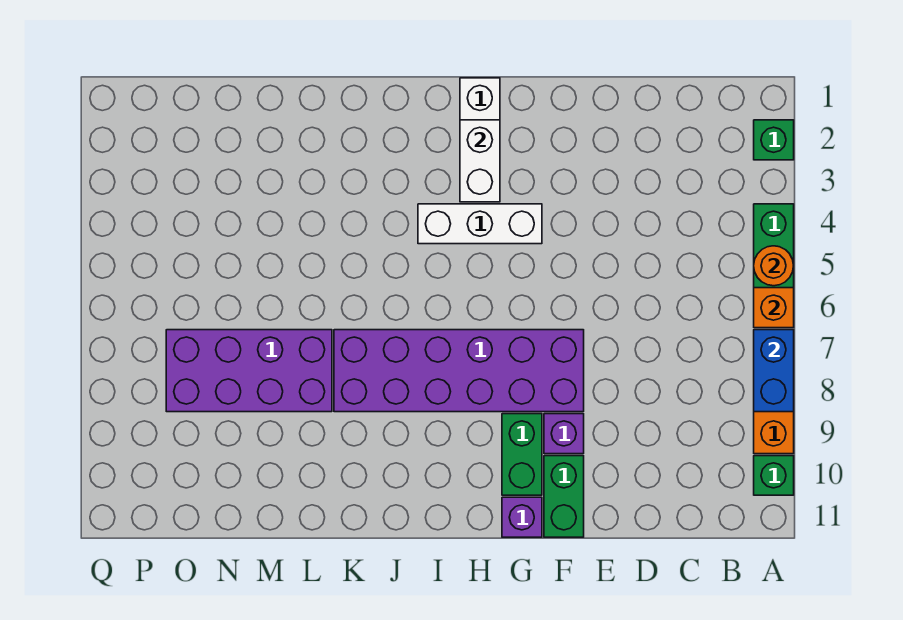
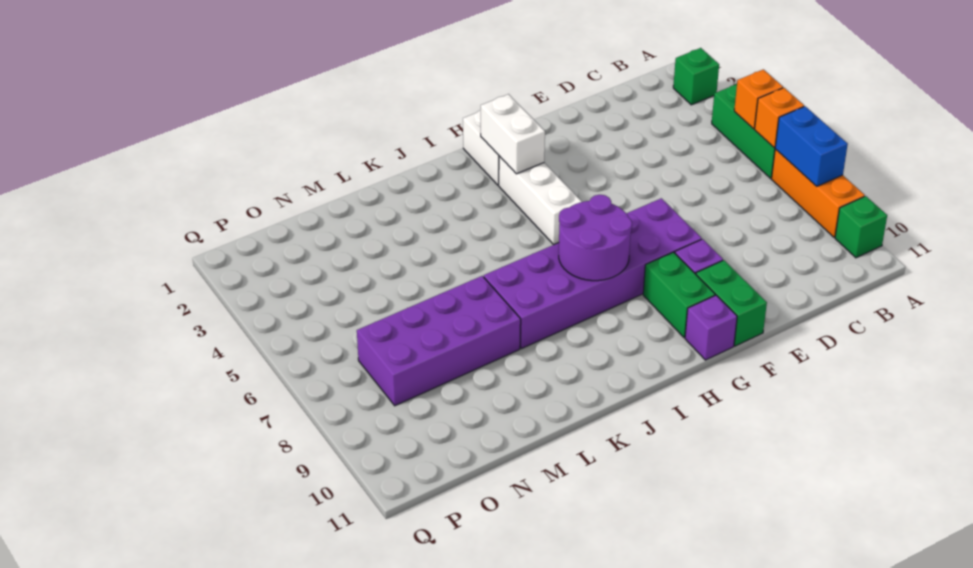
orange 1x1 round brick [754,246,794,286] -> orange 1x1 brick [734,69,783,129]
white 1x3 brick [418,204,542,244] -> white 1x3 brick turned to [499,156,582,245]
none -> purple 2x2 round brick [559,195,632,281]

